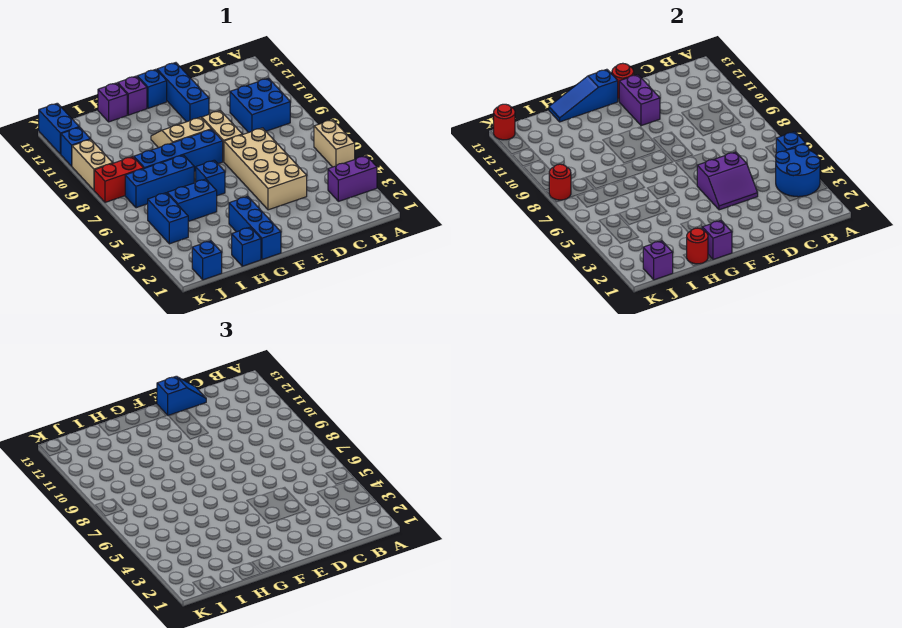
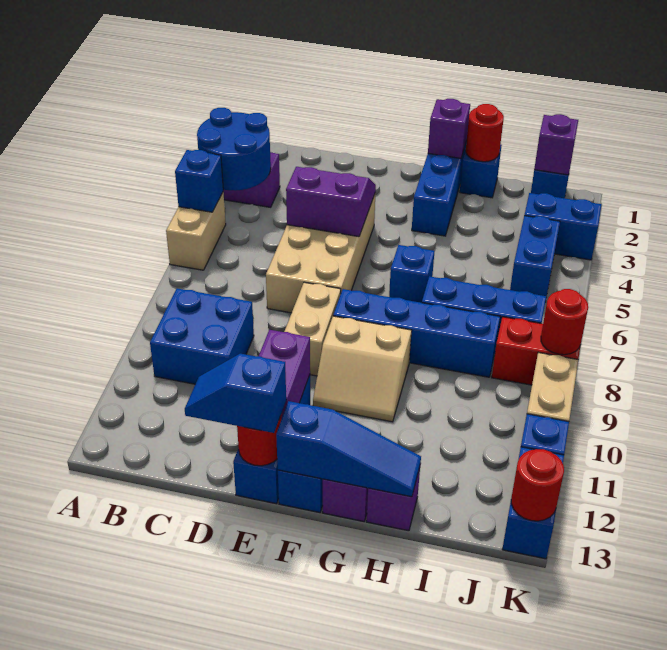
blue 1x2 brick [167,179,217,221] -> blue 1x2 brick moved to [524,193,602,260]

